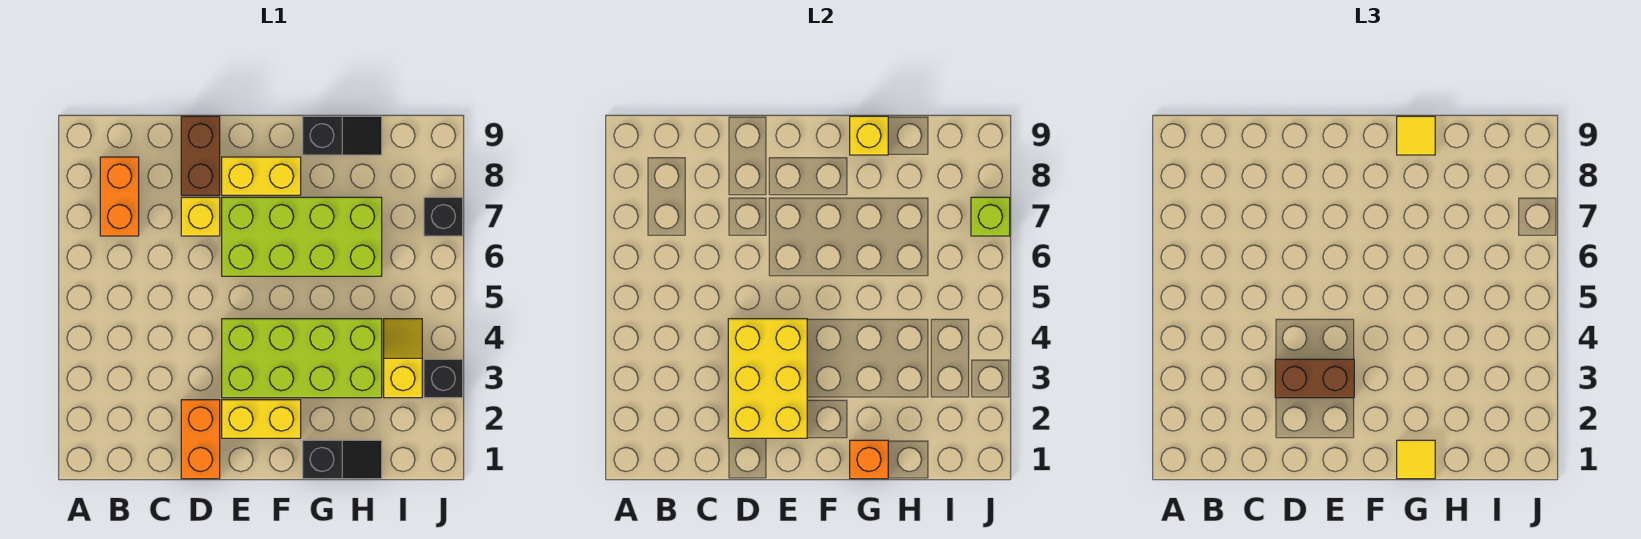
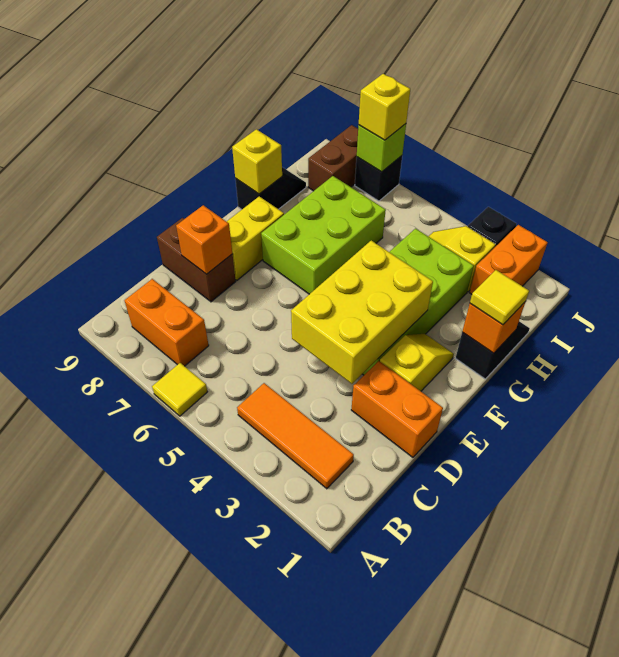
none -> orange 1x3 tile [237,383,354,489]
yellow 2x3 brick [728,319,807,438] -> yellow 2x3 brick turned to [291,240,433,384]
brown 1x2 brick [1275,359,1354,398] -> brown 1x2 brick moved to [308,125,358,191]
yellow 1x1 brick [181,197,220,236] -> yellow 1x1 brick moved to [359,74,410,140]
none -> orange 1x1 brick [176,205,232,274]
yellow 1x2 brick [222,400,301,438] -> yellow 1x2 slope [380,334,454,391]
lime 2x4 brick [222,197,382,276] -> lime 2x3 brick [261,176,386,294]
yellow 1x1 tile [1397,116,1435,155] -> yellow 1x1 tile moved to [152,363,207,416]
none -> orange 1x2 brick [470,225,548,294]

